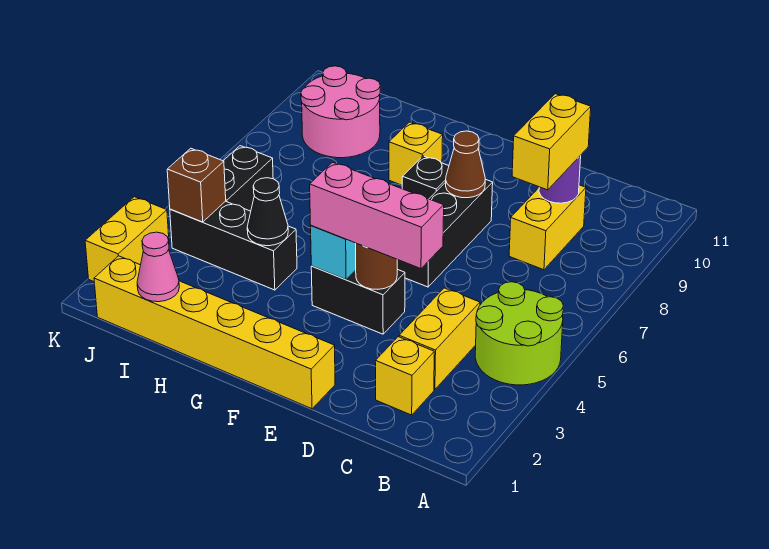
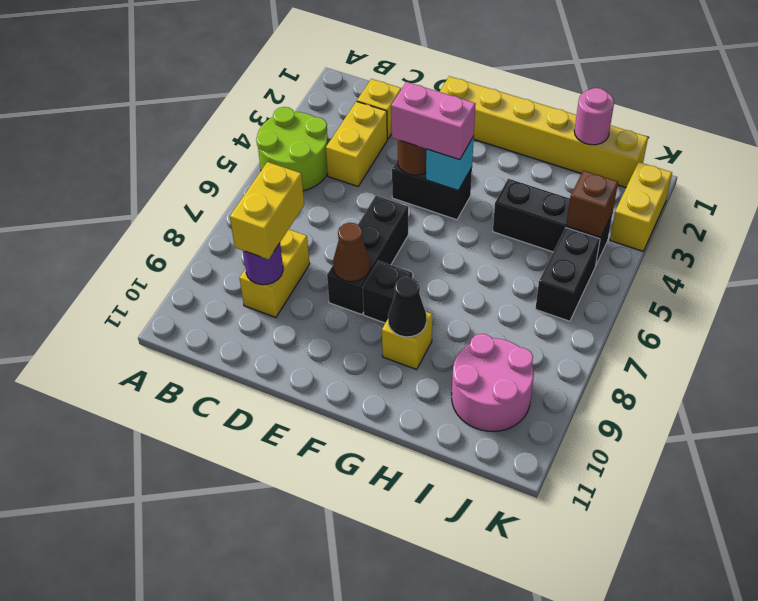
pink 1x3 brick [310,162,444,269] -> pink 1x2 brick [391,82,476,160]
black 1x1 cone [247,178,288,246] -> black 1x1 cone moved to [388,277,426,337]
pink 1x1 cone [137,232,179,302] -> pink 1x1 round brick [574,88,614,145]

